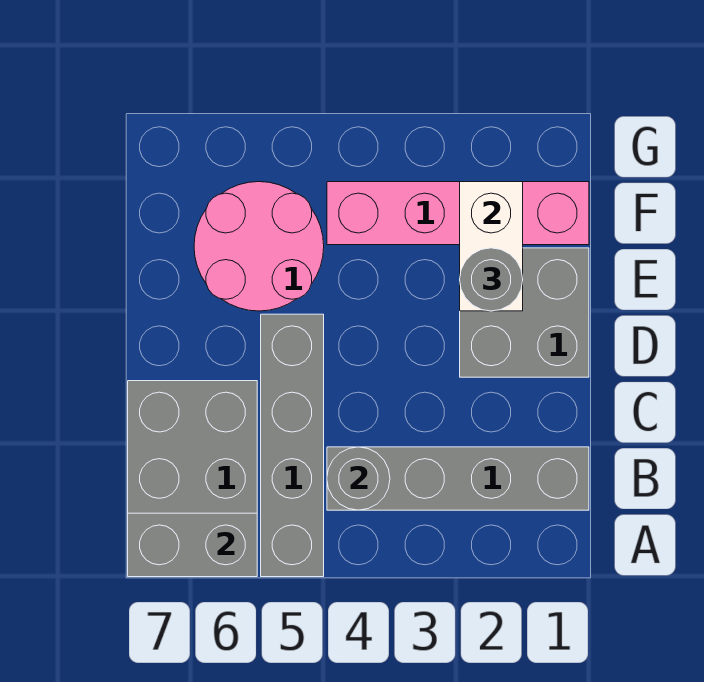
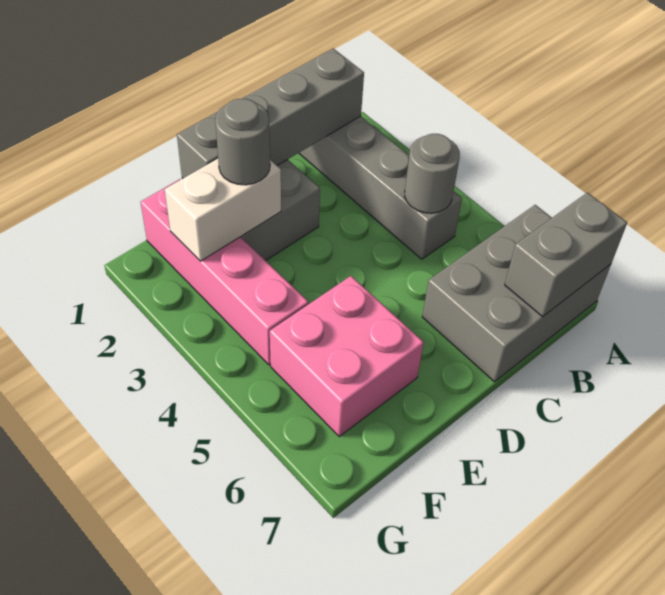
grey 1x4 brick [261,314,324,577] -> grey 1x4 brick moved to [177,49,364,178]
grey 1x2 brick [128,513,257,577] -> grey 1x2 brick turned to [505,192,627,317]
pink 2x2 round brick [194,182,324,311] -> pink 2x2 brick [270,276,424,436]

